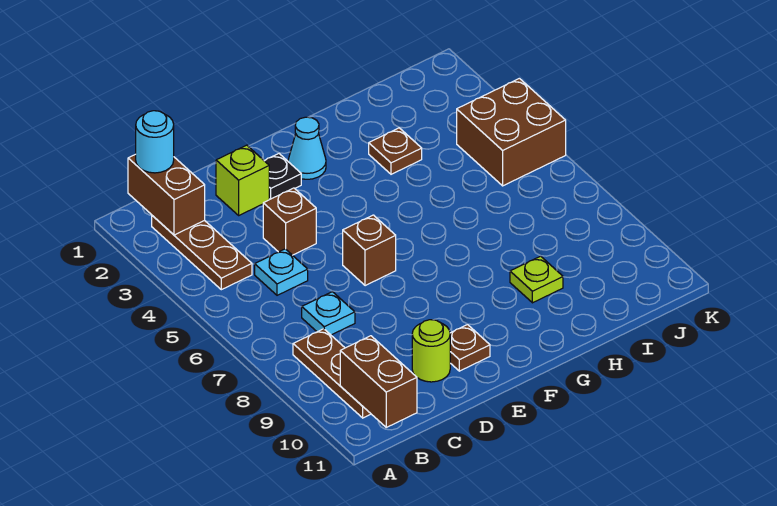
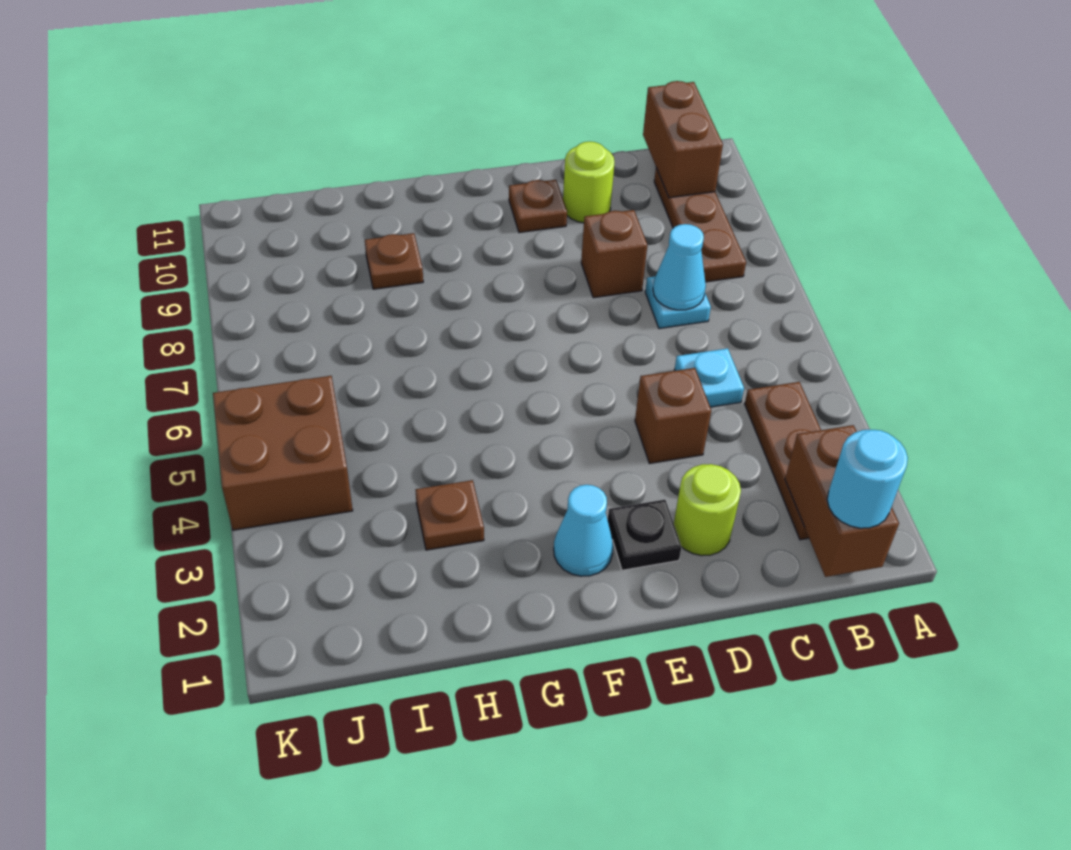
none -> cyan 1x1 cone [653,224,706,310]
lime 1x1 brick [216,145,269,215] -> lime 1x1 round brick [674,464,741,556]
brown 1x1 brick [343,215,396,286] -> brown 1x1 brick moved to [581,210,647,298]
lime 1x1 plate [510,256,563,303] -> brown 1x1 plate [365,233,423,289]

